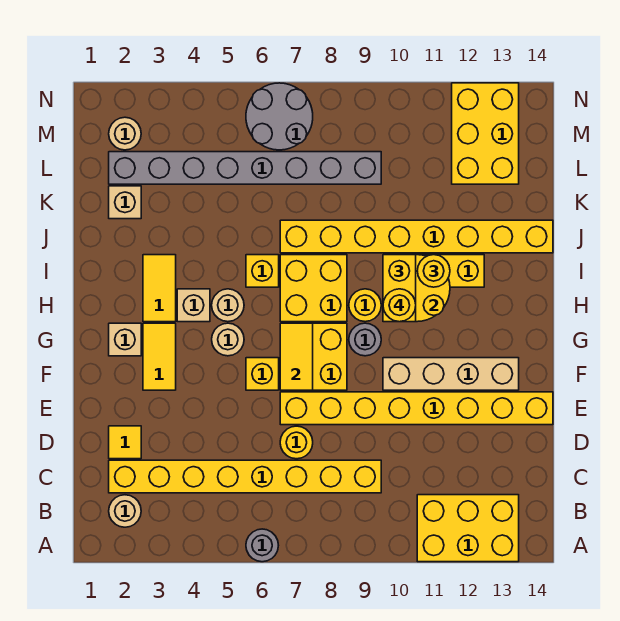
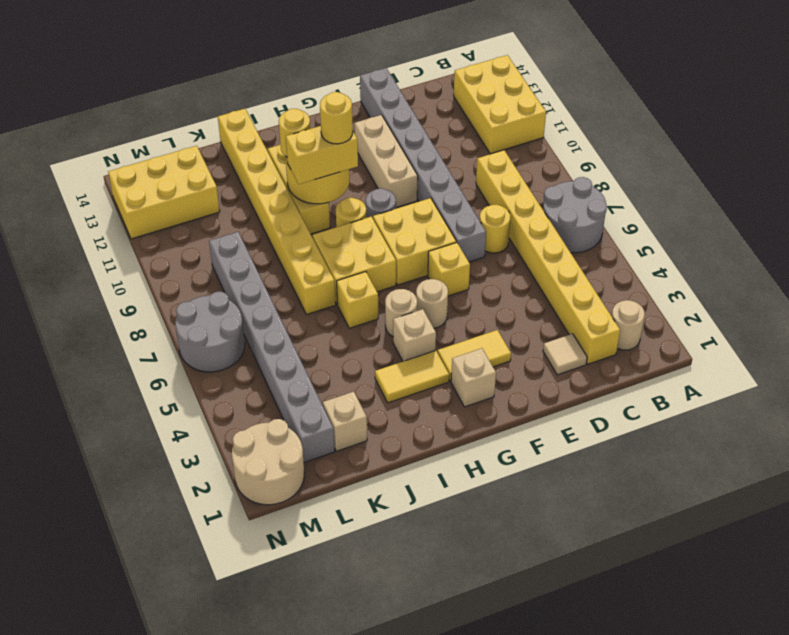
grey 1x1 round brick [246,529,278,562] -> grey 2x2 round brick [543,177,607,253]
yellow 1x1 tile [109,426,141,459] -> tan 1x1 tile [543,334,587,375]
yellow 1x8 brick [280,392,553,425] -> grey 1x8 brick [360,68,486,262]
yellow 1x2 tile [280,323,313,390] -> none
tan 1x4 brick [383,358,519,390] -> tan 1x3 brick [355,115,418,207]
tan 1x1 round brick [109,117,141,150] -> tan 2x2 round brick [232,419,304,505]

